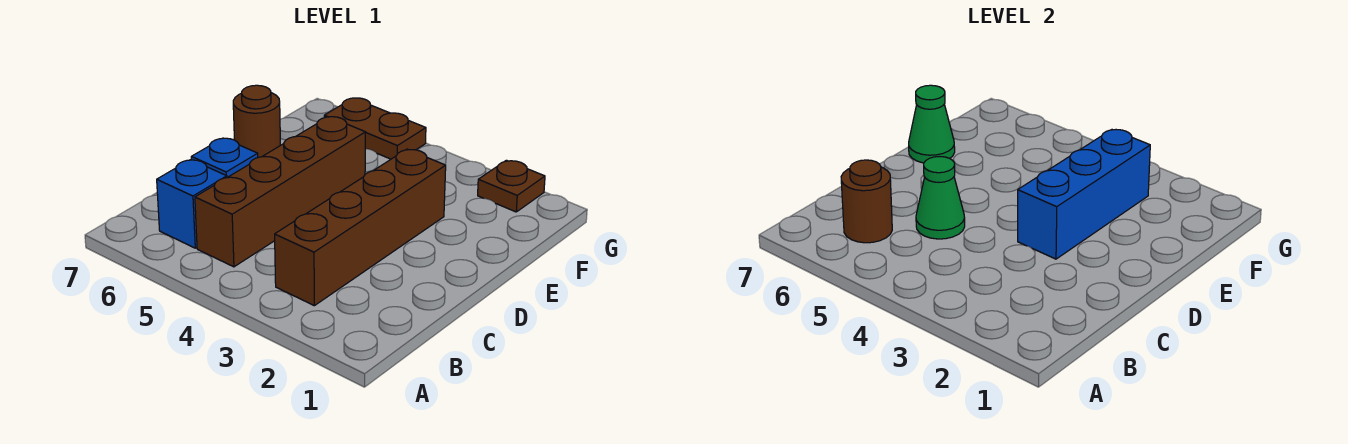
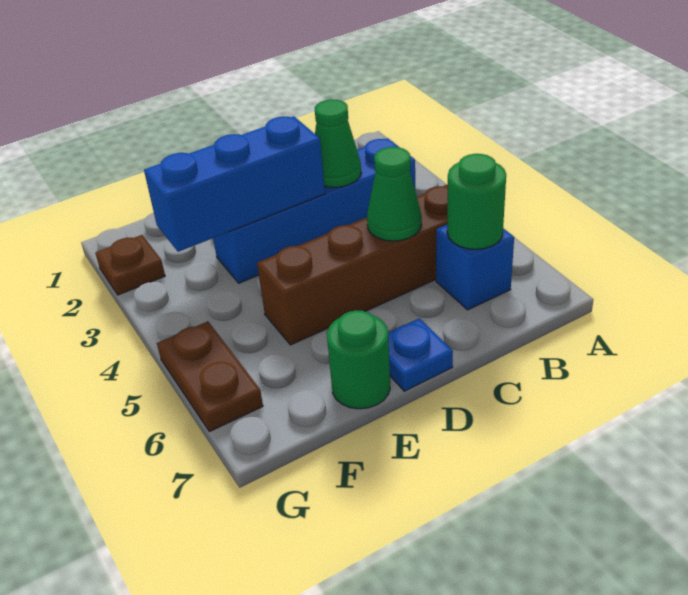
brown 1x4 brick [275,149,446,306] -> blue 1x4 brick [213,138,415,283]
brown 1x1 round brick [841,160,892,243] -> green 1x1 round brick [447,154,506,250]
brown 1x1 round brick [233,85,280,157] -> green 1x1 round brick [327,310,390,409]
green 1x1 cone [909,85,955,163] -> green 1x1 cone moved to [315,99,361,187]

